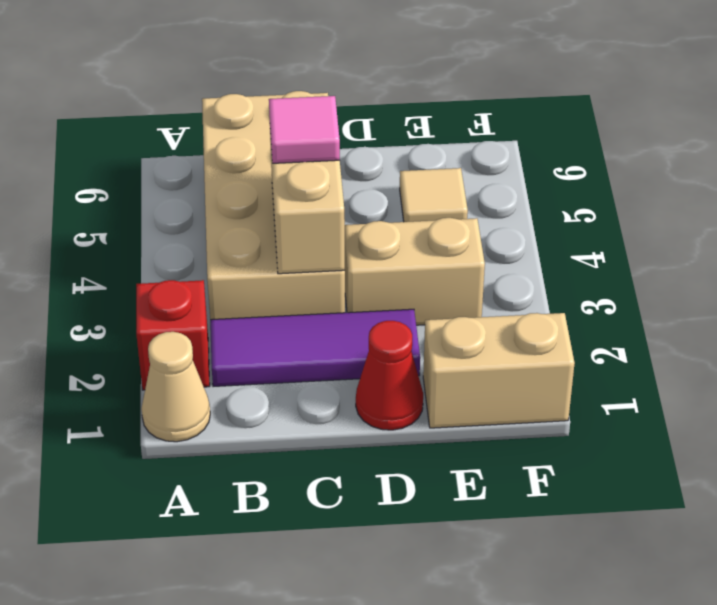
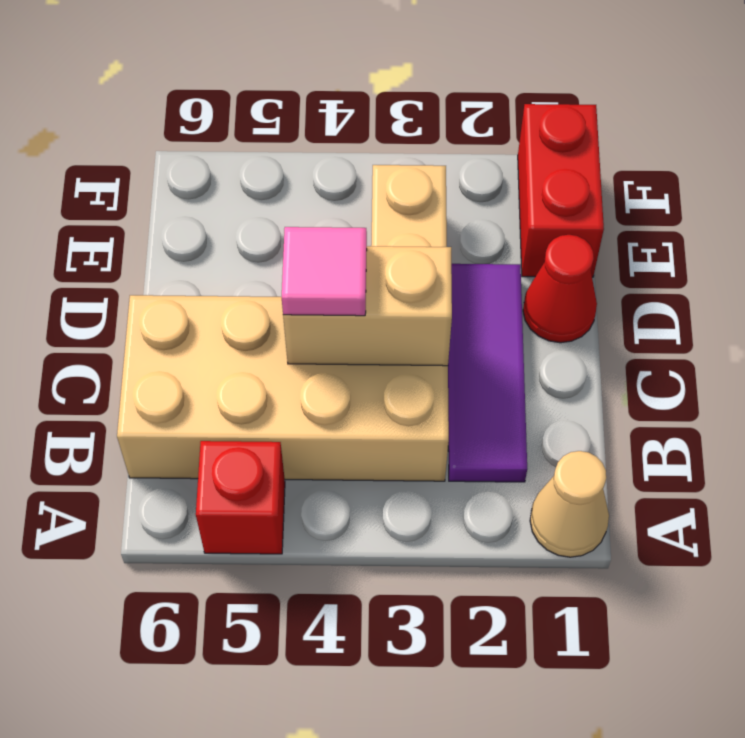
red 1x1 brick [136,280,210,390] -> red 1x1 brick moved to [196,441,285,554]
tan 1x2 brick [423,313,575,428] -> red 1x2 brick [518,104,604,277]
tan 1x1 tile [400,168,468,222] -> none

